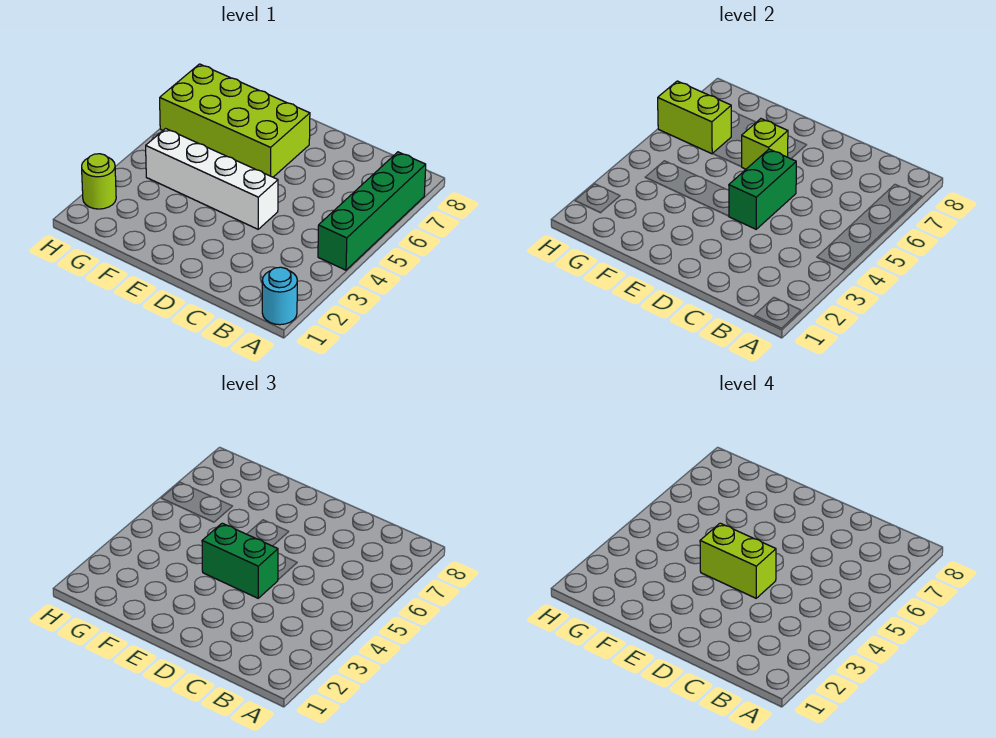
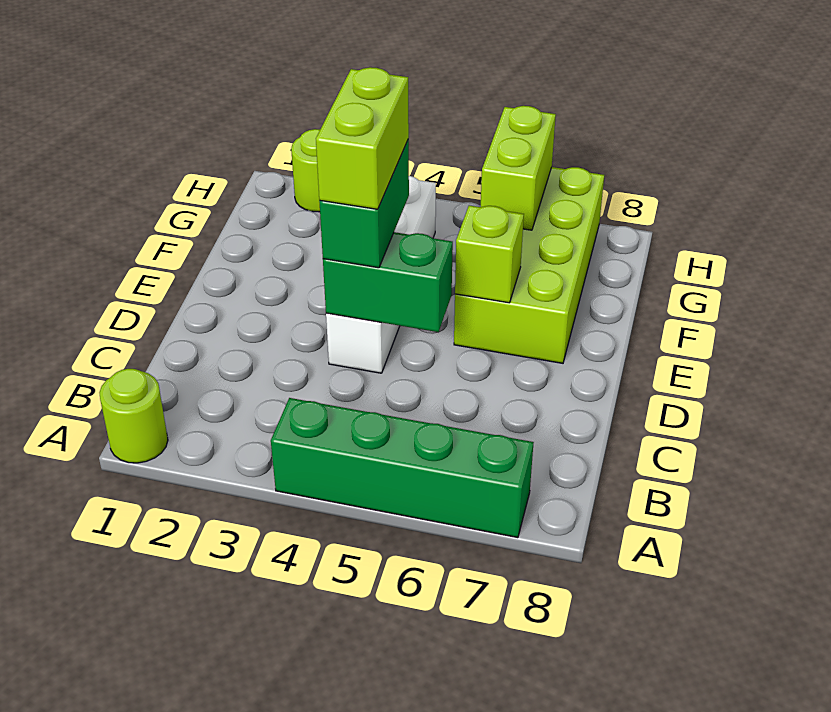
cyan 1x1 round brick [262,267,297,325] -> lime 1x1 round brick [99,369,168,463]

